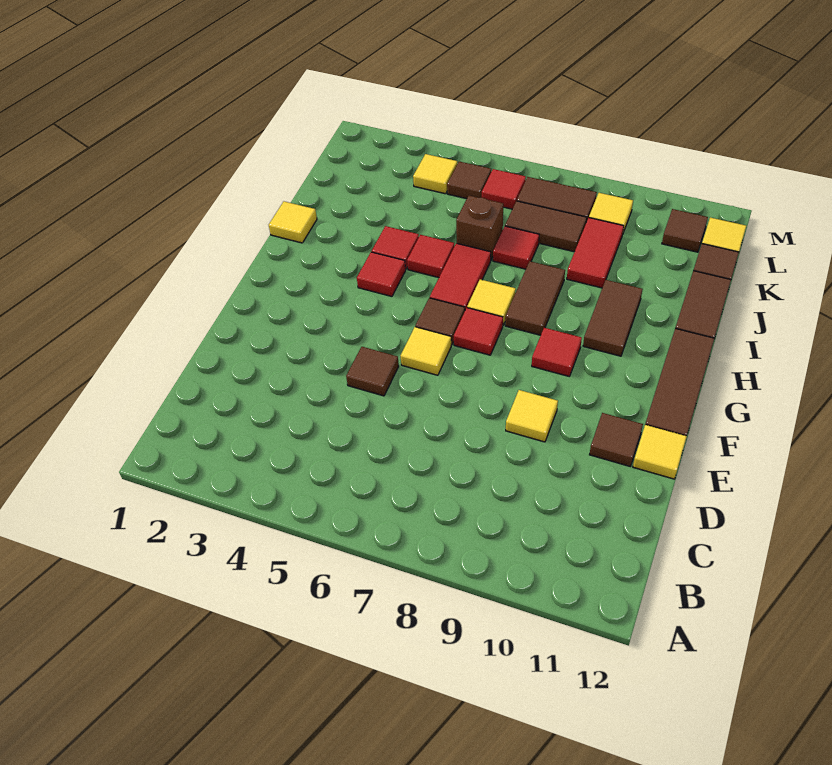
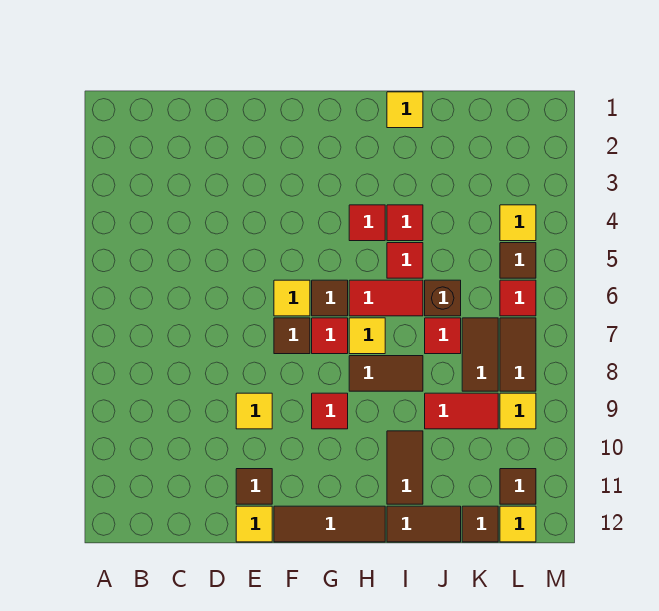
brown 1x1 tile [346,347,399,396] -> brown 1x1 tile moved to [274,318,310,354]
brown 1x2 tile [583,280,643,356] -> brown 1x2 tile turned to [387,431,423,504]

